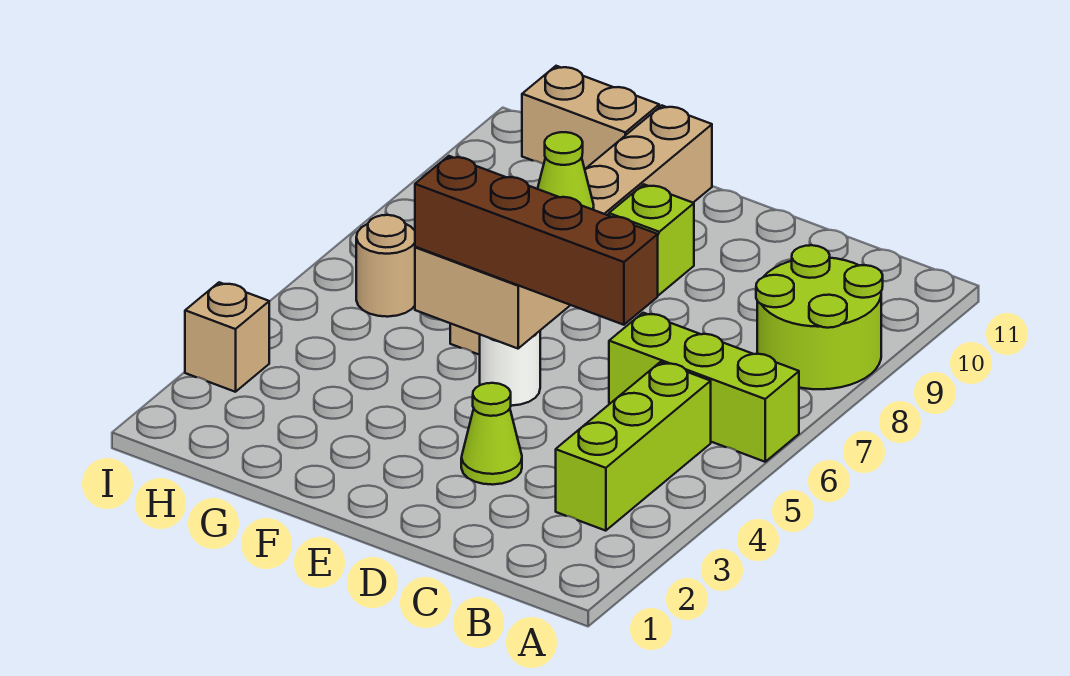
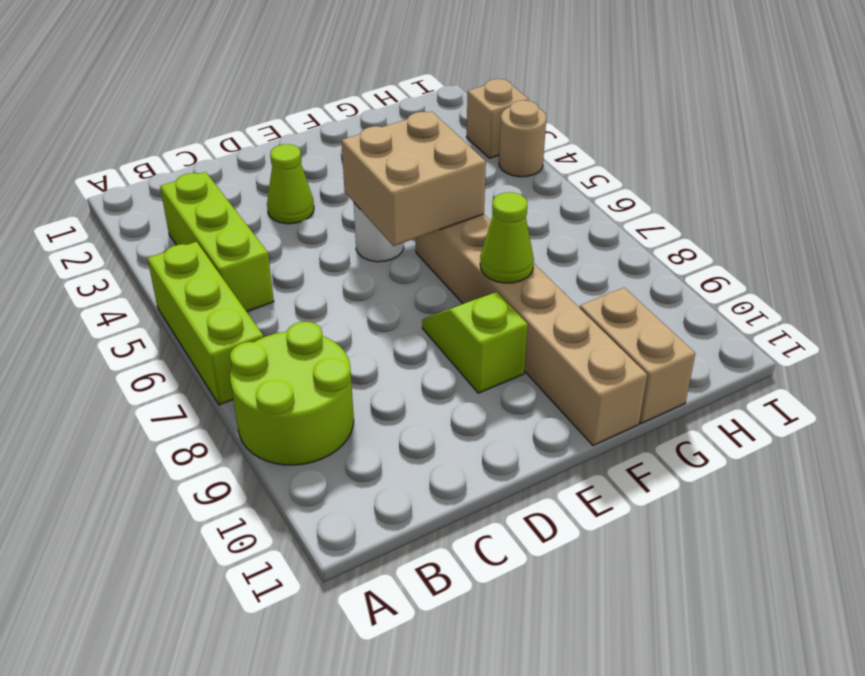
lime 1x3 brick [609,313,799,462] -> lime 1x3 brick turned to [148,242,263,405]
brown 1x4 brick [415,156,658,325] -> none
tan 1x2 brick [522,66,659,169] -> tan 1x2 brick turned to [580,288,695,423]
tan 1x1 round brick [356,215,415,317] -> tan 1x1 round brick moved to [499,100,546,177]

